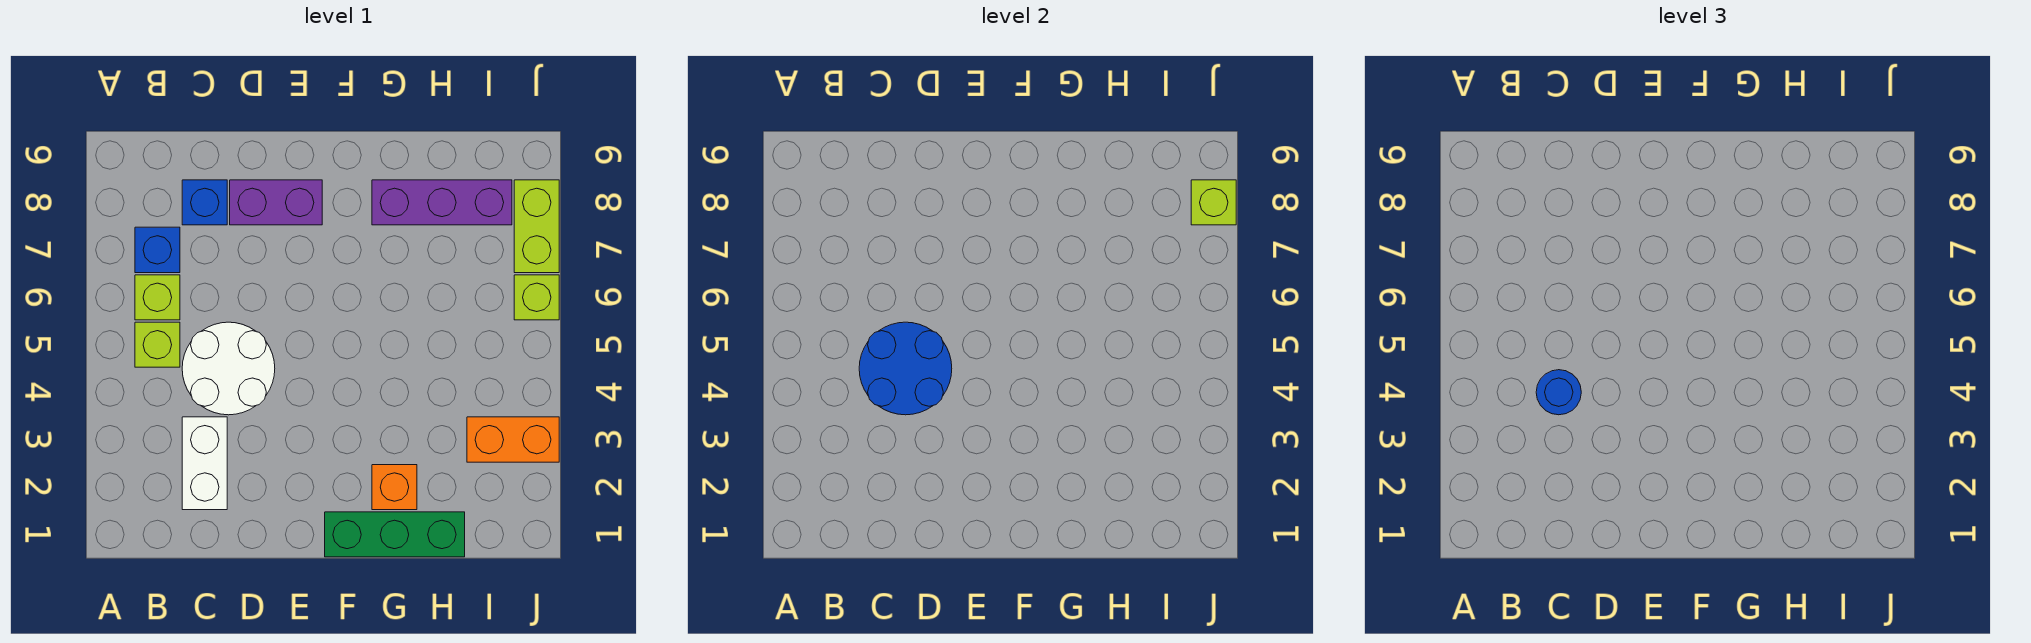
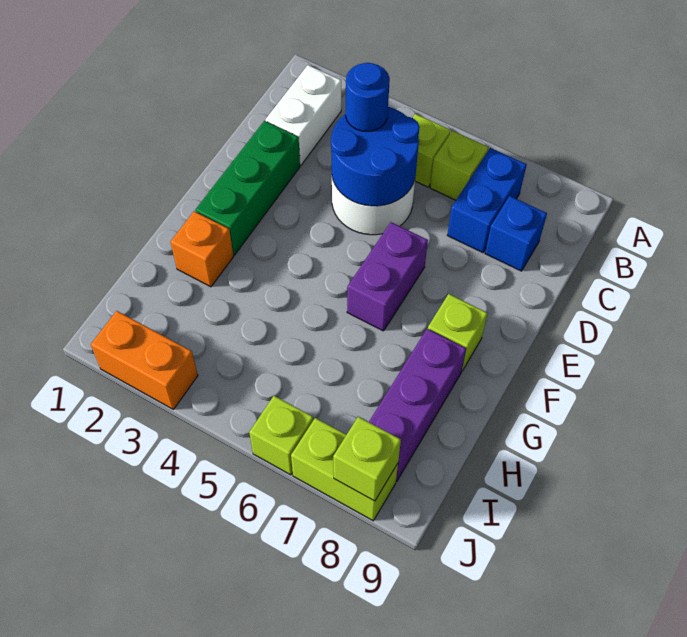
blue 1x1 brick [135,227,180,273] -> blue 1x2 brick [447,148,527,253]
white 1x2 brick [182,417,227,510] -> white 1x2 brick turned to [265,65,341,165]
purple 1x2 brick [230,180,322,225] -> purple 1x2 brick moved to [347,222,428,331]
green 1x3 brick [325,512,465,557] -> green 1x3 brick moved to [195,121,300,255]
none -> lime 1x1 brick [428,294,487,371]
orange 1x2 brick [467,417,559,462] -> orange 1x2 brick turned to [91,311,198,409]

